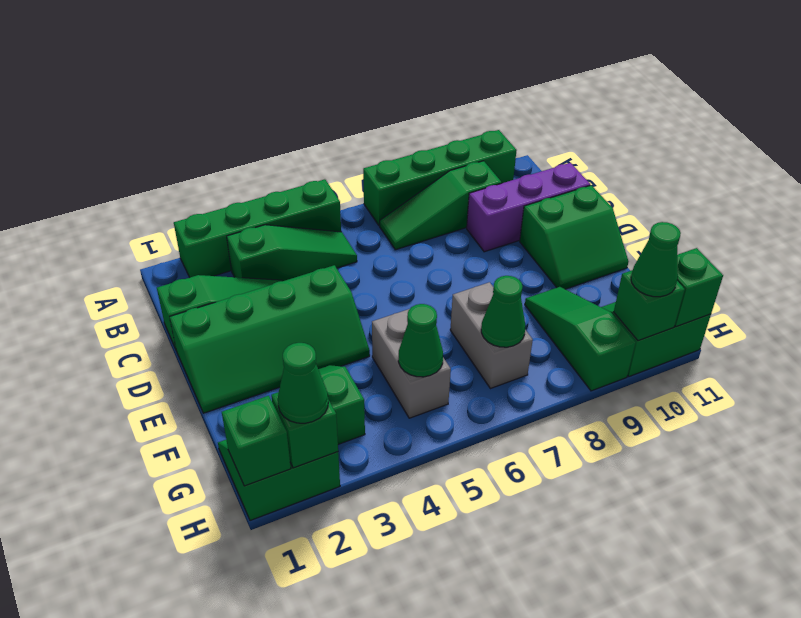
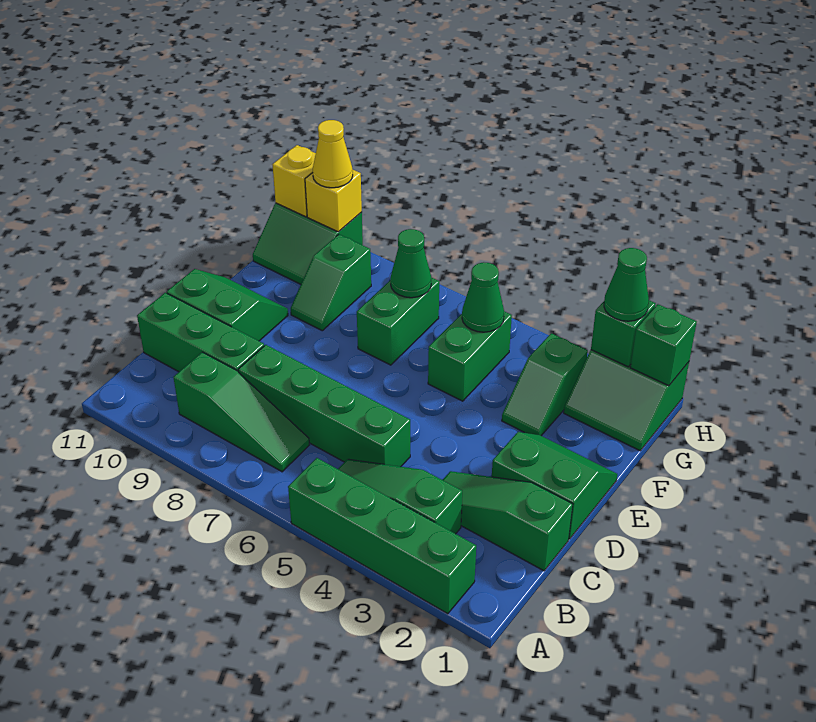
green 1x4 brick [363,130,517,226] -> green 1x4 brick moved to [238,345,410,467]
purple 1x3 brick [467,163,590,252] -> green 1x3 brick [137,293,264,372]
green 2x4 slope [170,265,370,413] -> green 2x2 slope [492,432,617,539]
grey 1x2 brick [372,309,451,418] -> green 1x2 brick [428,311,512,401]
grey 1x2 brick [450,282,533,389] -> green 1x2 brick [357,278,439,365]
green 1x3 slope [525,287,636,391] -> green 1x2 slope [291,234,371,331]
green 1x1 brick [614,270,685,341] -> yellow 1x1 brick [305,170,362,232]
green 1x1 cone [631,222,681,297] -> yellow 1x1 cone [313,120,353,188]
green 1x1 brick [675,248,723,327] -> yellow 1x1 brick [272,145,316,217]

